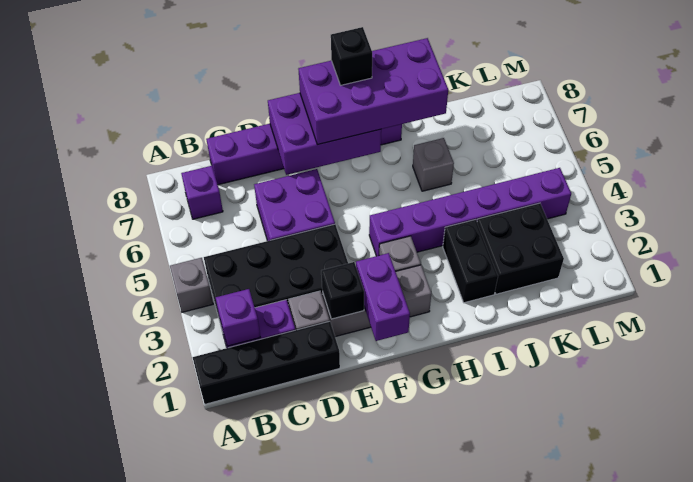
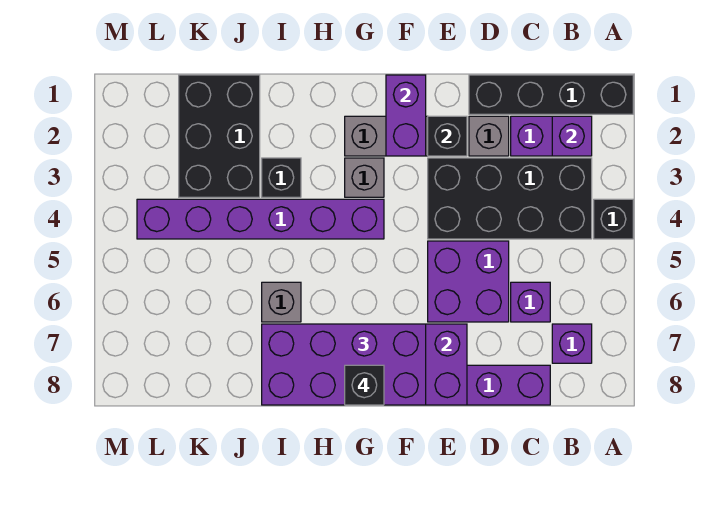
grey 1x1 brick [170,258,213,312] -> black 1x1 brick [594,199,633,239]
none -> purple 1x1 brick [511,282,550,322]
black 1x2 brick [443,219,498,303] -> black 1x1 brick [262,158,301,197]
black 2x2 brick [477,203,564,294] -> black 2x3 brick [179,75,260,197]

